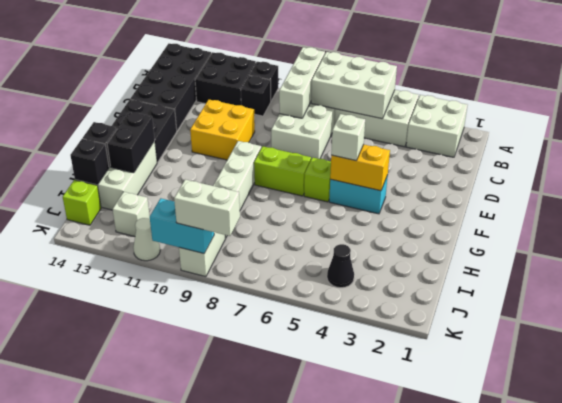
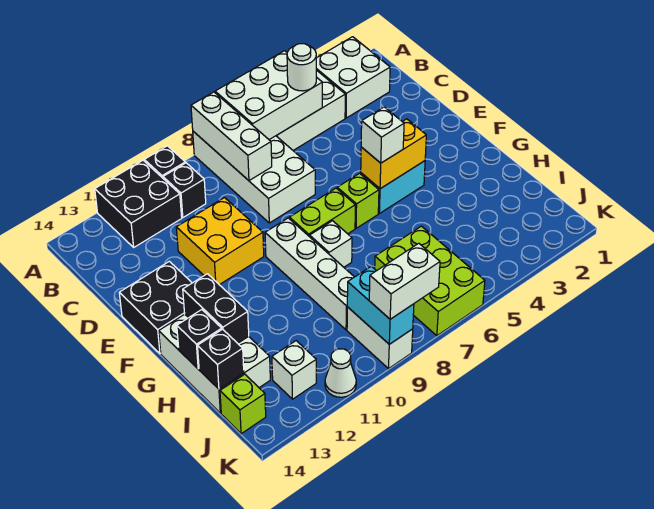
black 2x4 brick [131,44,211,130] -> none
none -> white 1x1 round brick [287,44,316,91]
none -> white 1x1 brick [310,221,352,267]
none -> lime 2x3 brick [375,226,485,336]
black 1x1 cone [327,244,354,288] -> none
cyan 1x2 brick [150,198,214,253] -> cyan 1x2 brick turned to [347,266,414,344]

